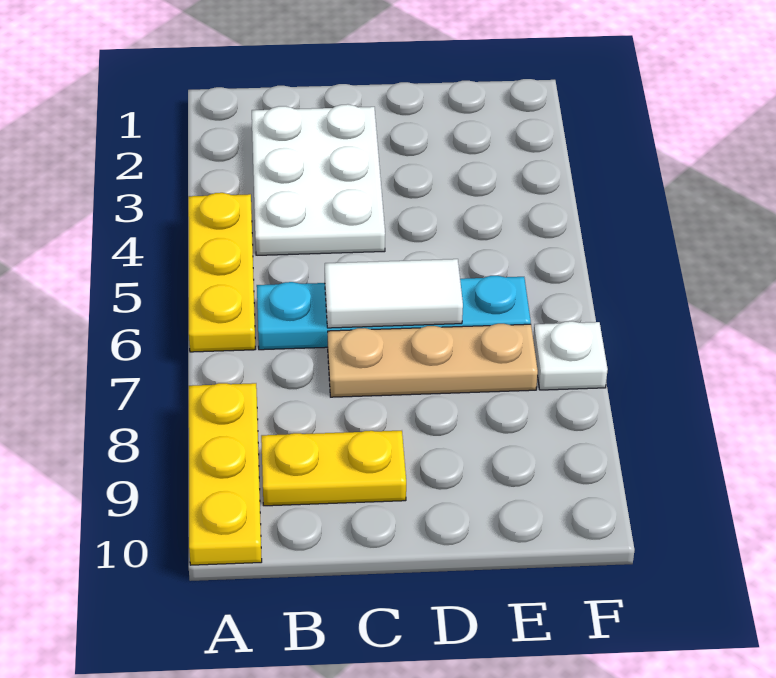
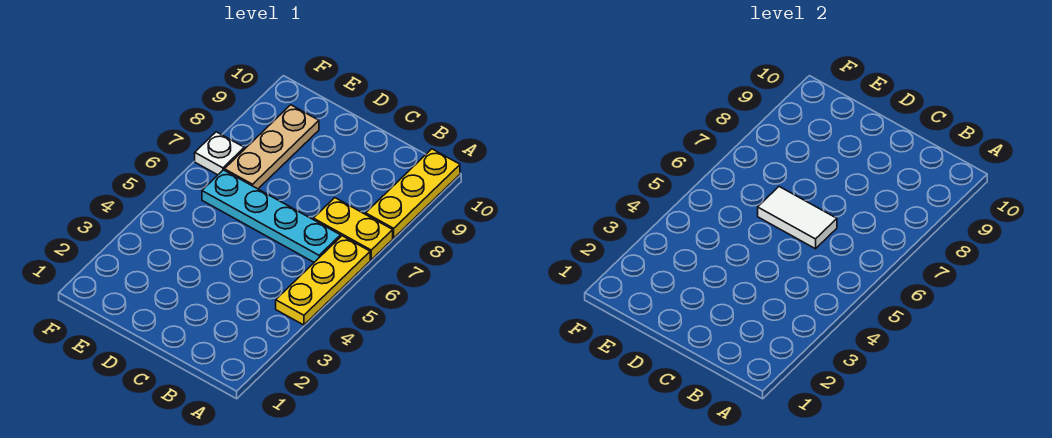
white 2x3 plate [252,104,385,255] -> none
yellow 1x2 plate [261,431,406,506] -> yellow 1x2 plate moved to [313,198,393,260]
tan 1x3 plate [328,324,538,397] -> tan 1x3 plate turned to [224,105,319,189]

